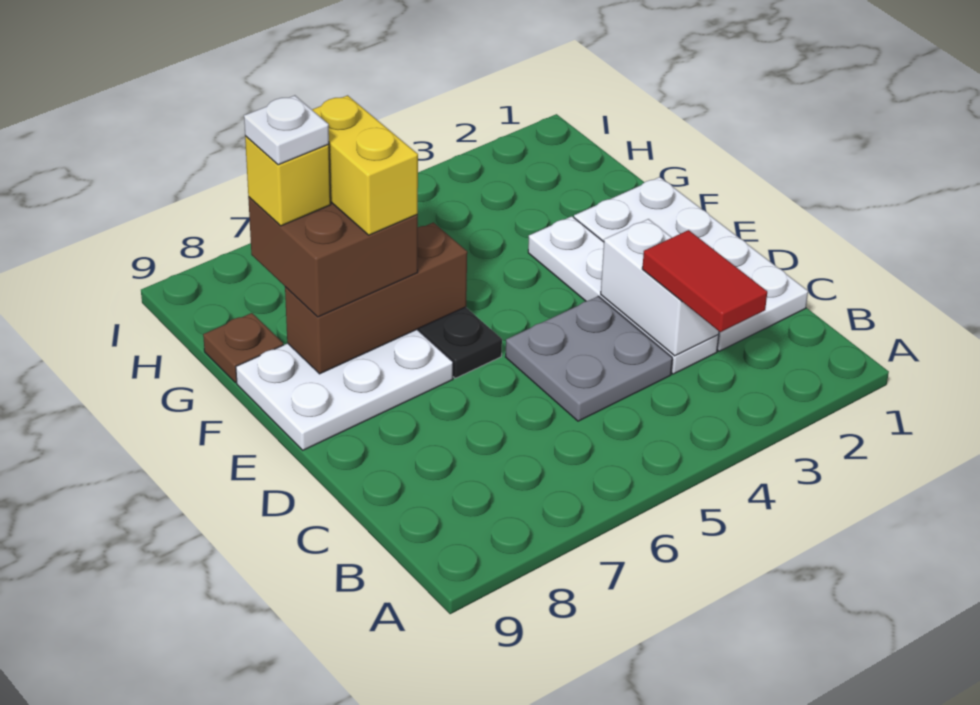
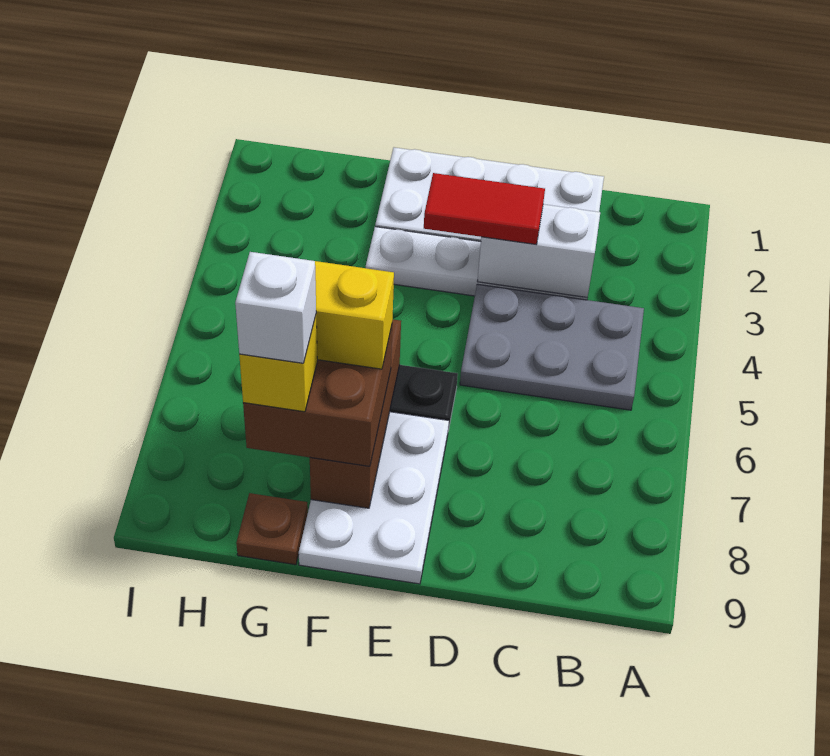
red 1x2 tile [642,230,767,332] -> red 1x2 tile moved to [424,173,545,244]
grey 2x2 plate [506,296,672,421] -> grey 2x3 plate [460,284,644,410]
white 1x1 plate [244,95,329,165] -> white 1x1 brick [235,252,316,363]

